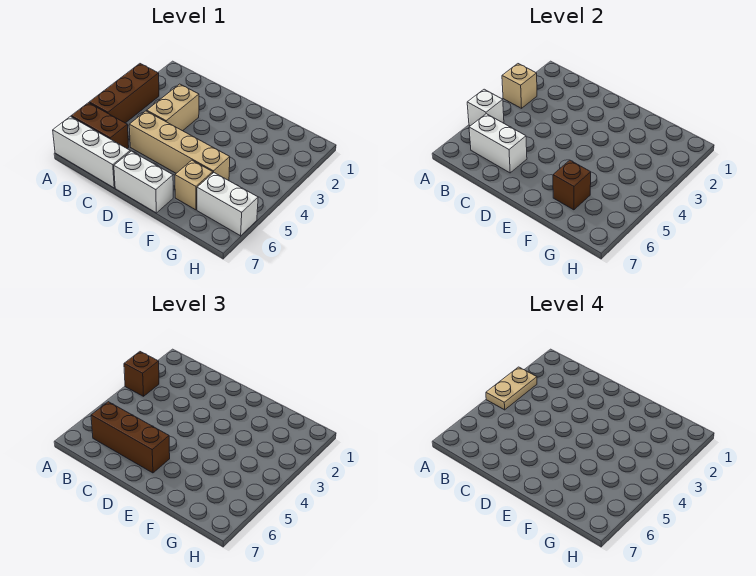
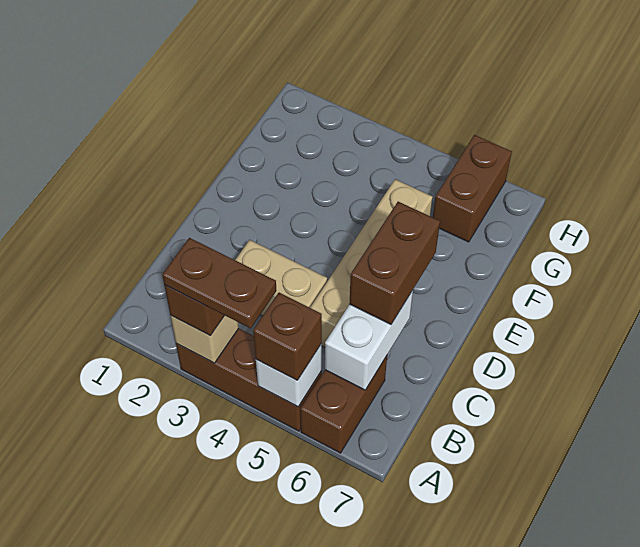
tan 1x2 plate [486,367,537,410] -> brown 1x2 plate [162,238,277,328]
white 1x3 brick [53,116,130,188] -> none
brown 1x3 brick [91,402,170,473] -> brown 1x2 brick [349,202,440,324]
white 1x2 brick [114,151,173,213] -> none
tan 1x1 brick [175,160,213,210] -> none
brown 1x1 brick [553,160,591,210] -> brown 1x1 brick moved to [253,293,322,380]
white 1x2 brick [197,173,258,236] -> brown 1x2 brick [433,135,512,242]

